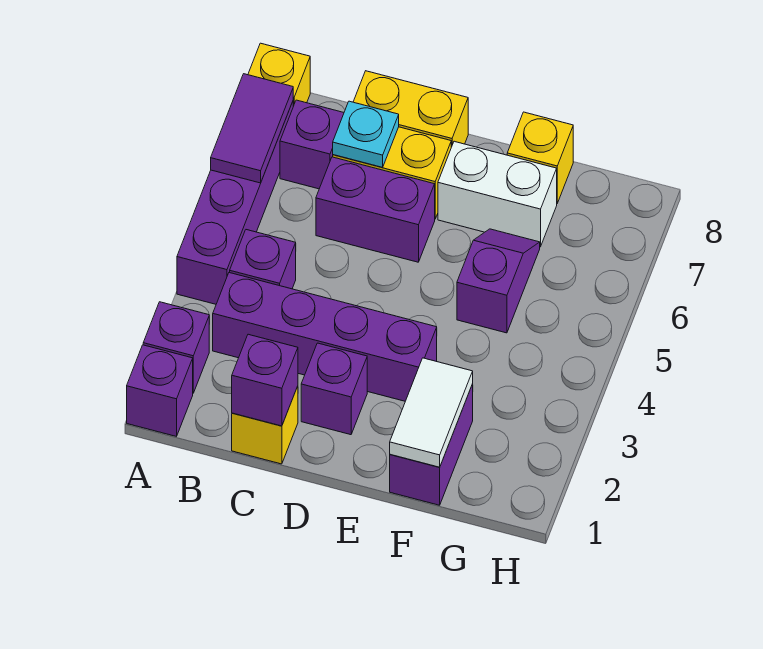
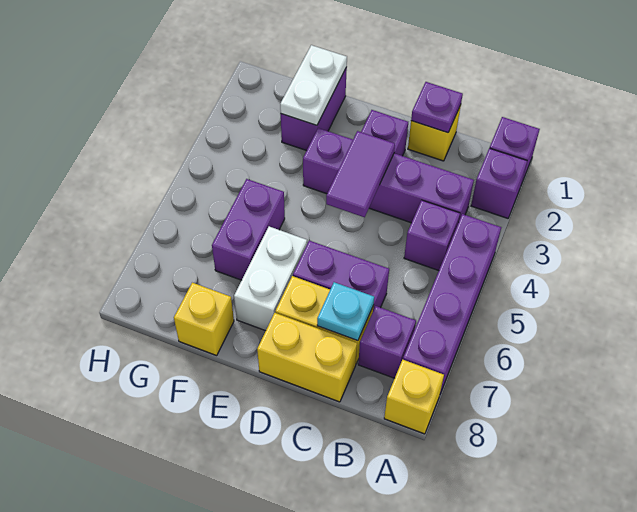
purple 1x2 tile [211,74,293,183] -> purple 1x2 tile moved to [326,131,395,217]
purple 1x1 brick [232,334,298,426] -> purple 1x1 plate [411,82,463,133]
white 1x2 brick [438,141,557,247] -> white 1x2 brick turned to [234,226,307,331]
white 1x2 tile [390,358,473,467] -> white 1x2 plate [280,45,347,125]
purple 1x2 slope [457,229,540,333] -> purple 1x2 brick [212,179,285,280]

